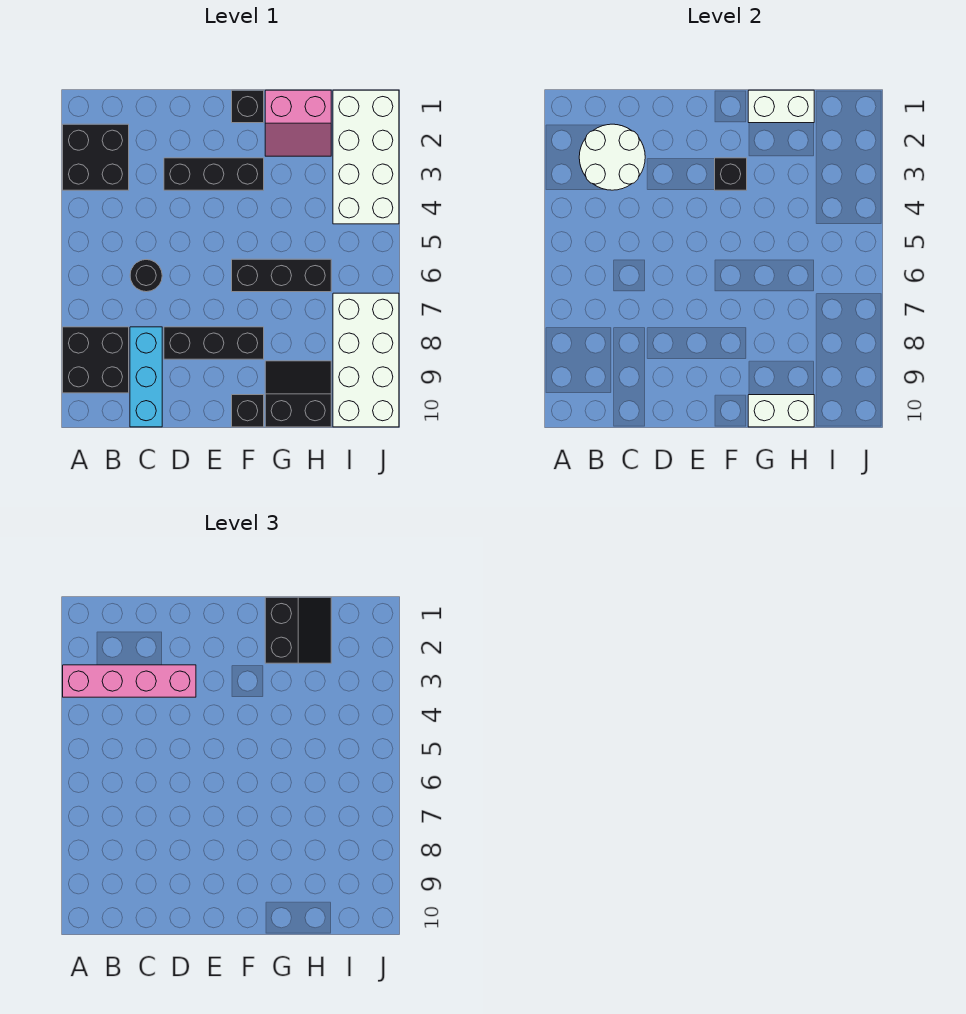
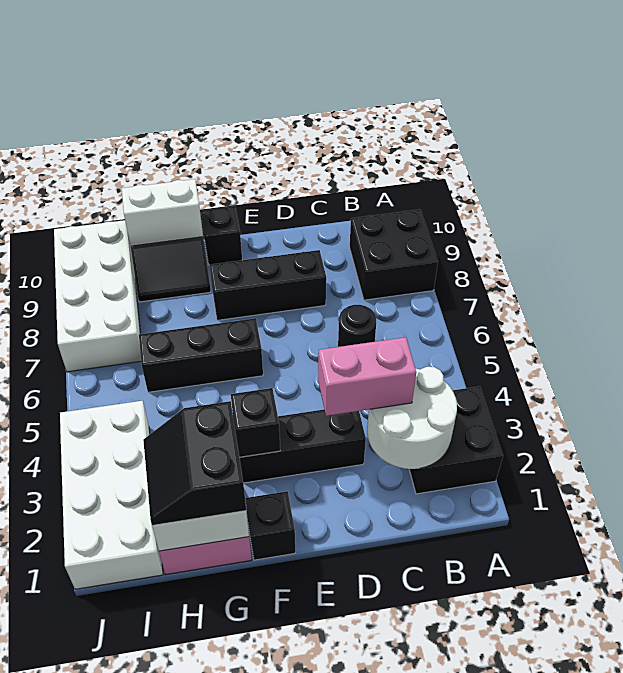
pink 1x4 brick [63,665,196,697] -> pink 1x2 brick [318,337,416,416]
cyan 1x3 brick [130,327,162,427] -> none

